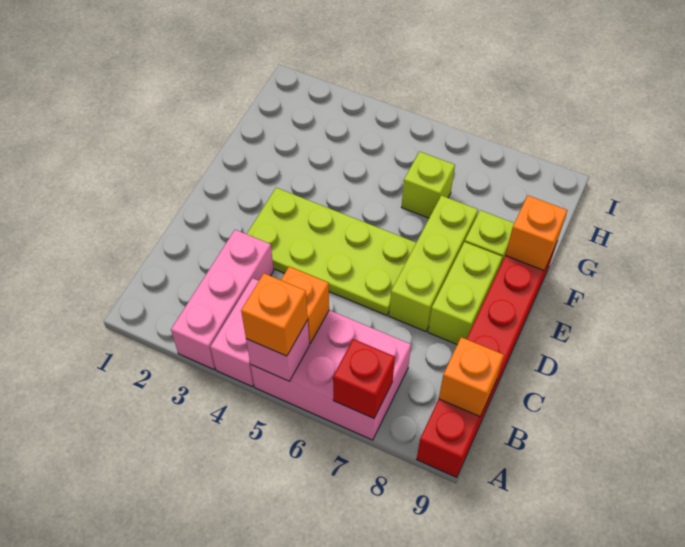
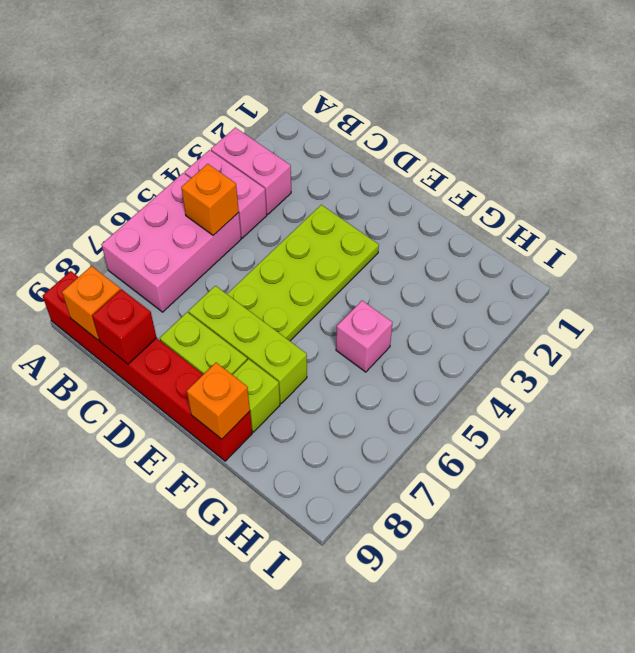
pink 1x3 brick [171,230,274,369] -> pink 1x2 brick [211,127,291,214]
pink 1x1 brick [246,320,309,381] -> pink 1x1 brick moved to [336,301,393,372]
orange 1x1 brick [241,273,308,356] -> none
red 1x1 brick [333,339,395,418] -> red 1x1 brick moved to [92,289,157,364]
lime 1x1 brick [402,152,455,218] -> none

